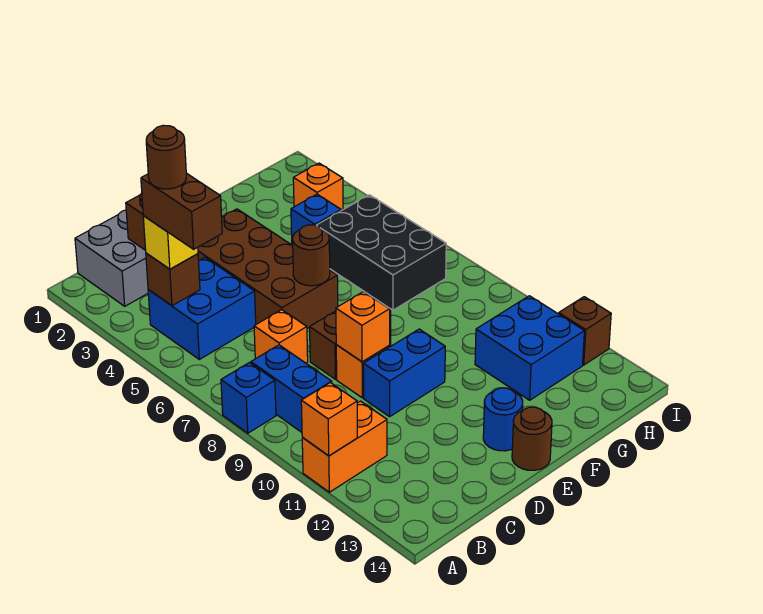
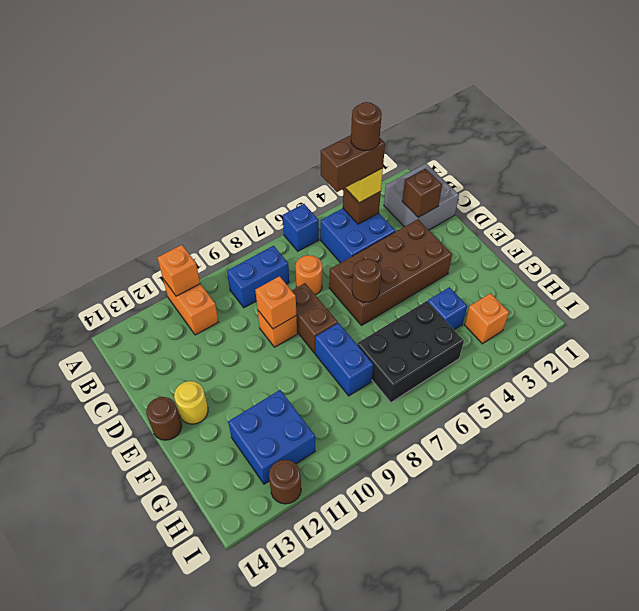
blue 1x1 brick [221,363,276,433] -> blue 1x1 brick moved to [283,204,319,251]
orange 1x1 brick [254,310,308,363] -> orange 1x1 round brick [295,255,322,295]
blue 1x2 brick [363,329,445,417] -> blue 1x2 brick moved to [315,323,373,396]
blue 1x1 round brick [483,388,523,451] -> yellow 1x1 round brick [174,381,208,424]
brown 1x1 brick [559,297,611,365] -> brown 1x1 round brick [269,460,301,504]

